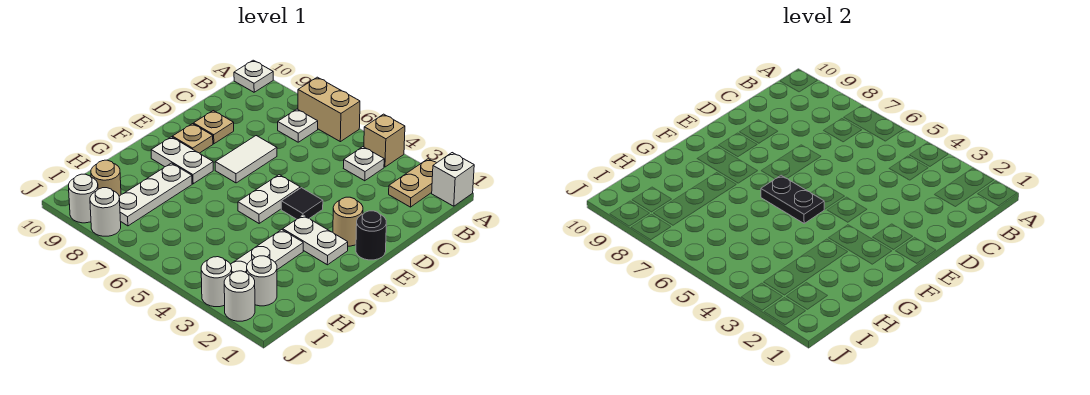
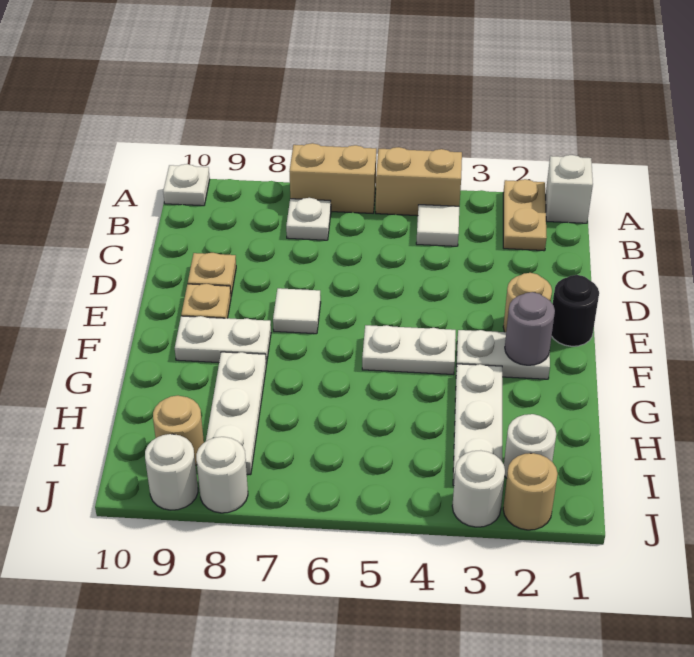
tan 1x1 brick [364,114,405,167] -> tan 1x2 brick [376,147,462,216]
white 1x1 plate [344,147,384,181] -> white 1x1 tile [416,205,459,246]
white 1x2 tile [215,136,277,183] -> white 1x1 tile [273,288,321,334]
black 1x1 tile [281,188,323,219] -> none
white 1x2 plate [238,175,300,223] -> white 1x2 plate turned to [362,325,456,375]
none -> grey 1x1 round brick [505,292,555,365]
black 1x2 plate [761,175,824,223] -> none
white 1x1 round brick [224,271,255,321] -> tan 1x1 round brick [503,453,558,530]

